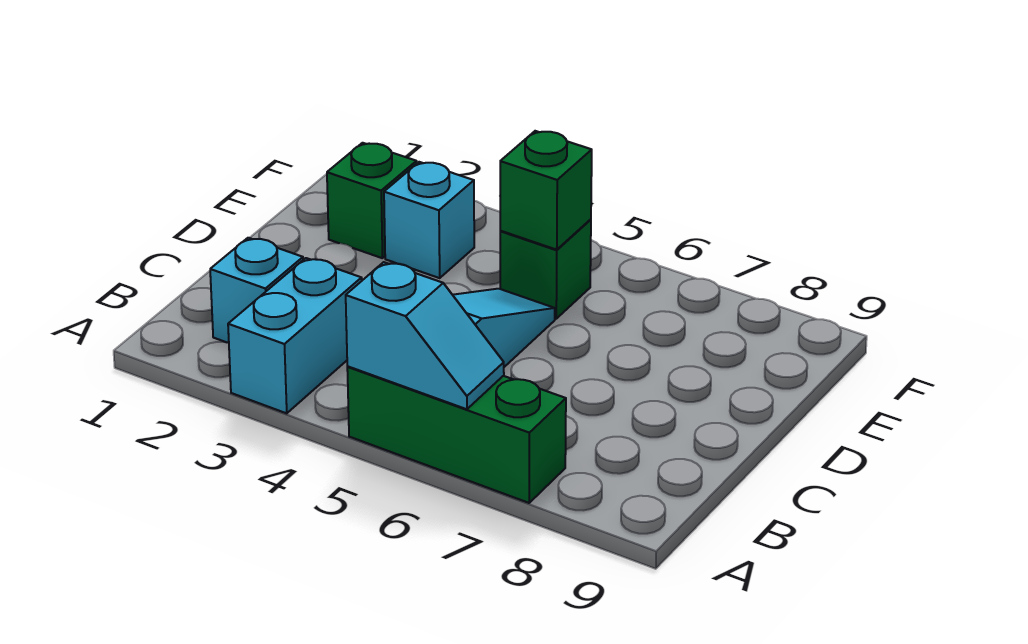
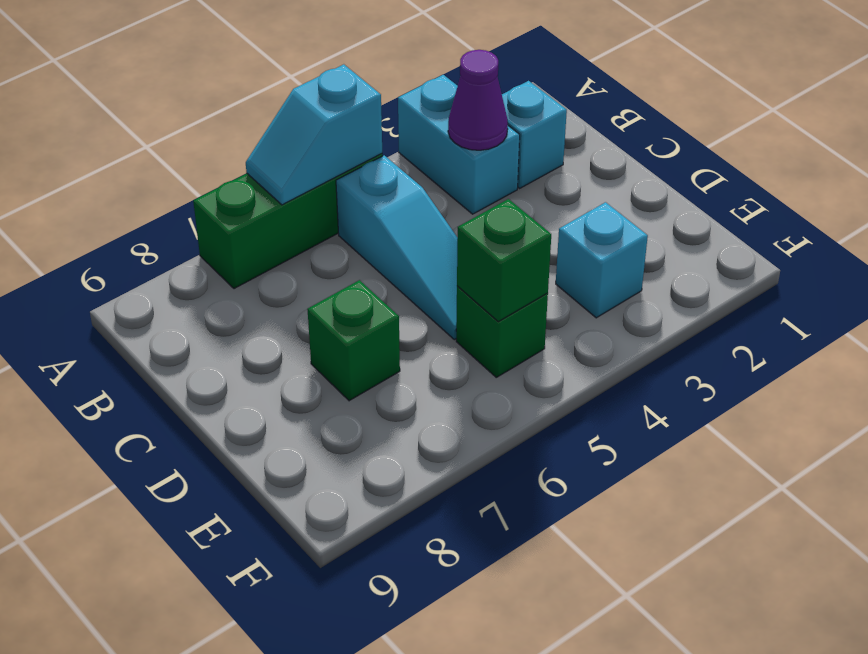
none -> purple 1x1 cone [448,50,508,150]
green 1x1 brick [327,143,417,258] -> green 1x1 brick moved to [307,280,400,401]

